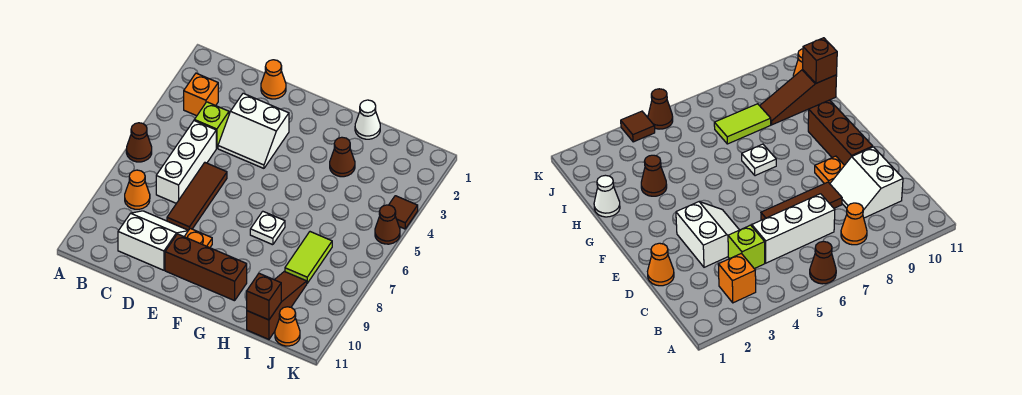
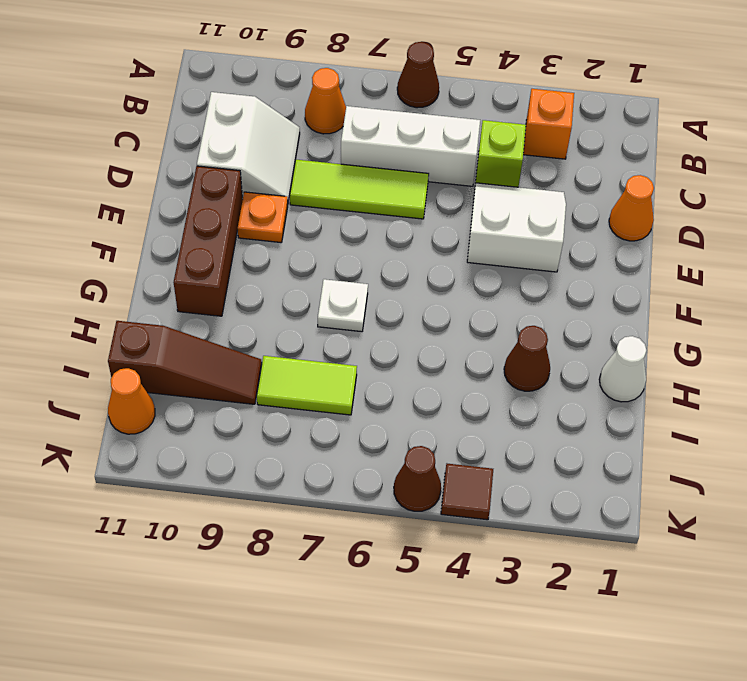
white 2x2 slope [218,93,289,168] -> white 2x2 slope turned to [467,183,566,272]
brown 1x3 tile [167,163,227,230] -> lime 1x3 tile [290,160,429,219]
brown 1x1 brick [247,273,281,320] -> none

